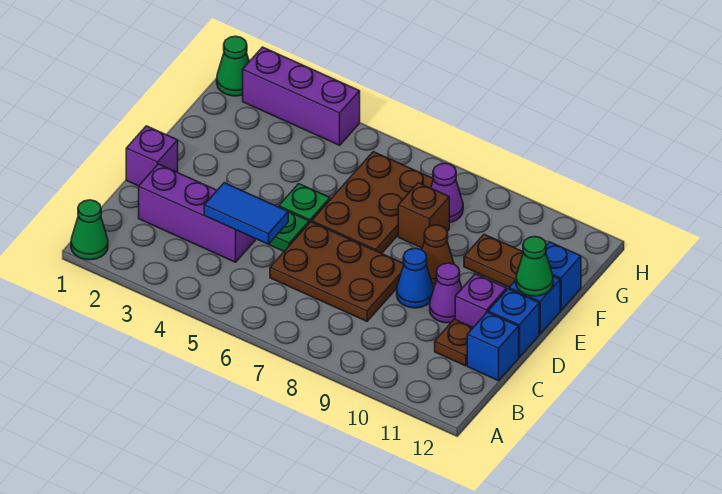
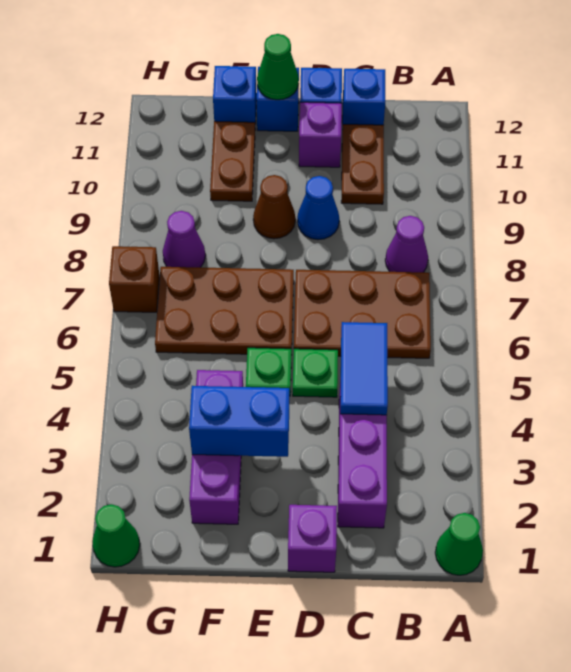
brown 2x3 plate [270,222,404,321] -> brown 2x3 plate turned to [294,270,431,358]
brown 1x1 plate [435,319,473,366] -> brown 1x2 plate [341,124,384,204]
purple 1x1 cone [430,263,462,323] -> purple 1x1 cone moved to [385,216,428,272]
none -> blue 1x2 brick [189,386,289,457]
brown 1x1 brick [398,183,449,248] -> brown 1x1 brick moved to [109,246,160,312]
purple 1x3 brick [243,47,360,145] -> purple 1x3 brick moved to [189,370,243,524]

